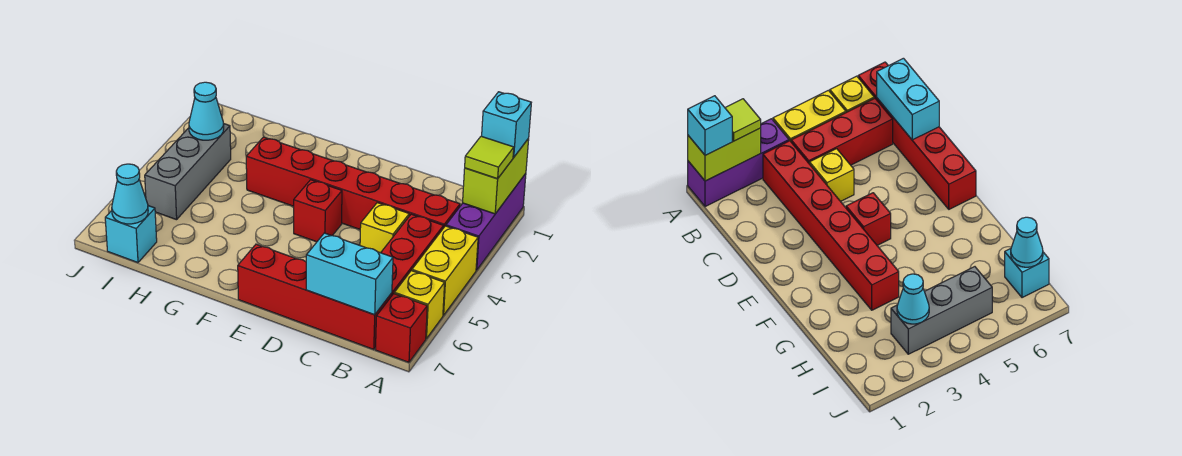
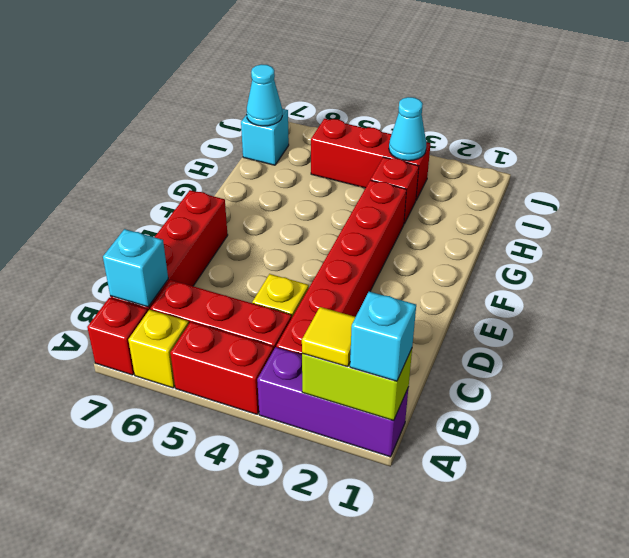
lime 1x1 tile [465,136,514,179] -> yellow 1x1 tile [302,307,355,367]
yellow 1x2 brick [412,226,478,315] -> red 1x2 brick [170,322,274,414]
cyan 1x2 brick [306,233,393,315] -> cyan 1x1 brick [103,229,168,307]
red 1x1 brick [294,180,342,242] -> red 1x1 brick moved to [371,157,419,224]
grey 1x3 brick [145,124,231,220] -> red 1x3 brick [311,119,430,200]

